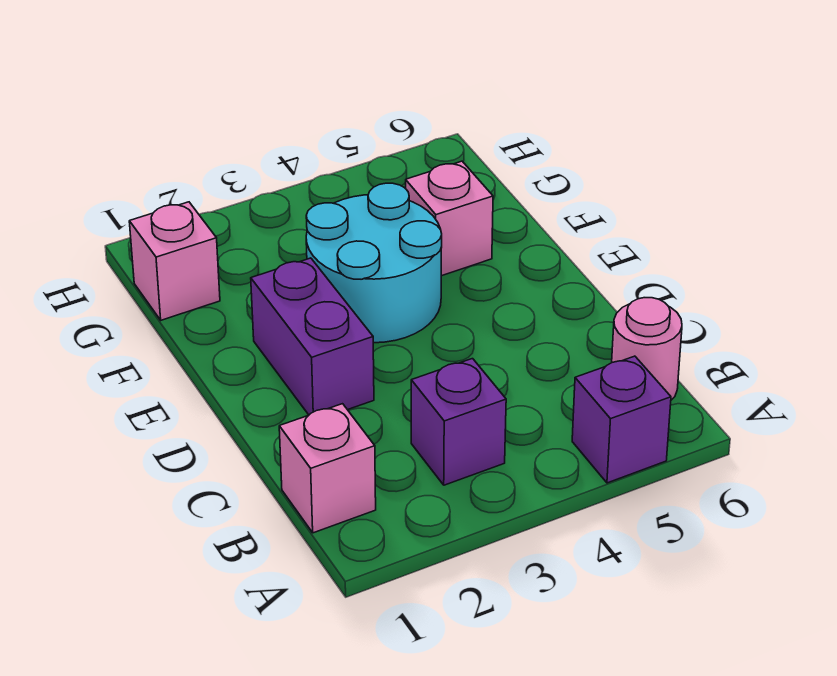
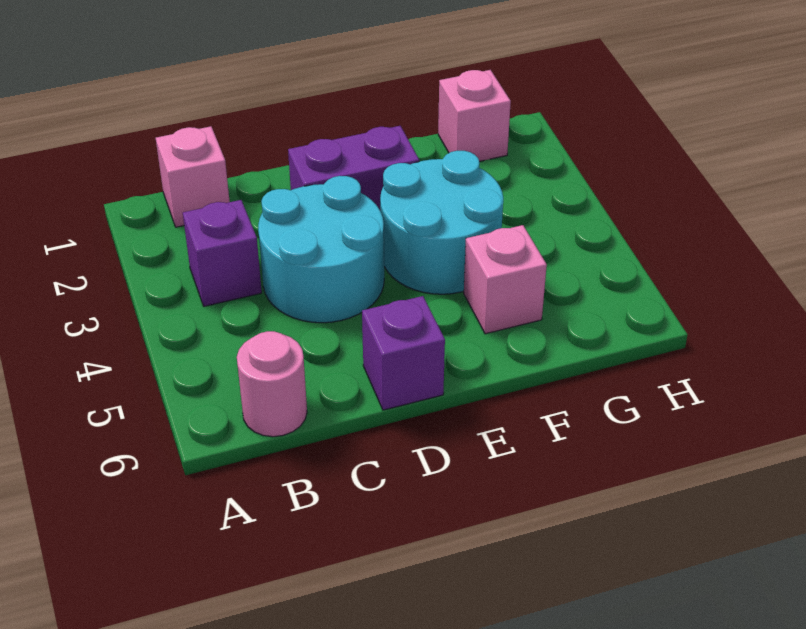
purple 1x1 brick [572,356,671,483] -> purple 1x1 brick moved to [362,296,445,410]
none -> cyan 2x2 round brick [258,176,384,323]

